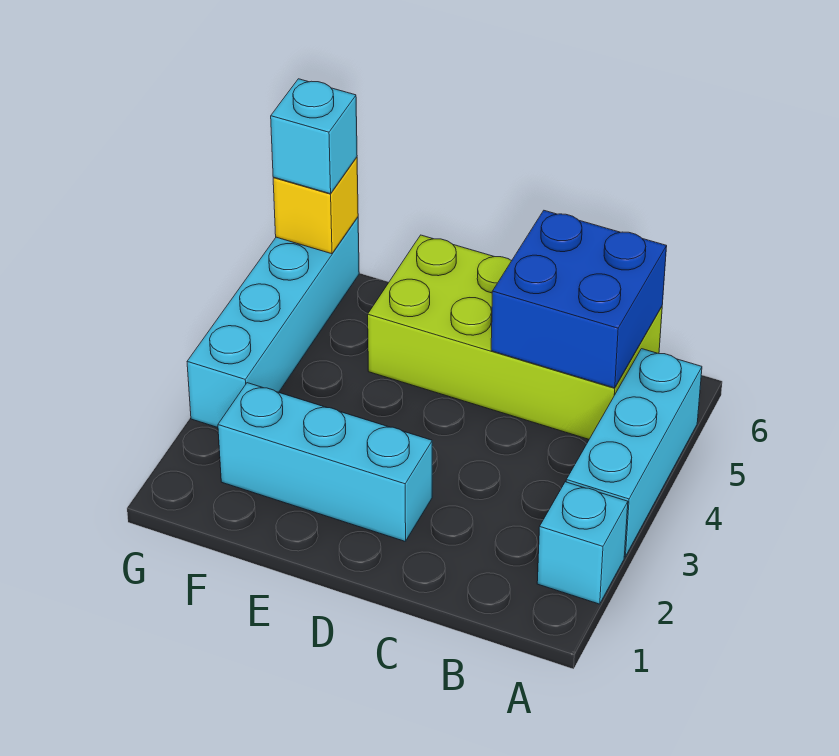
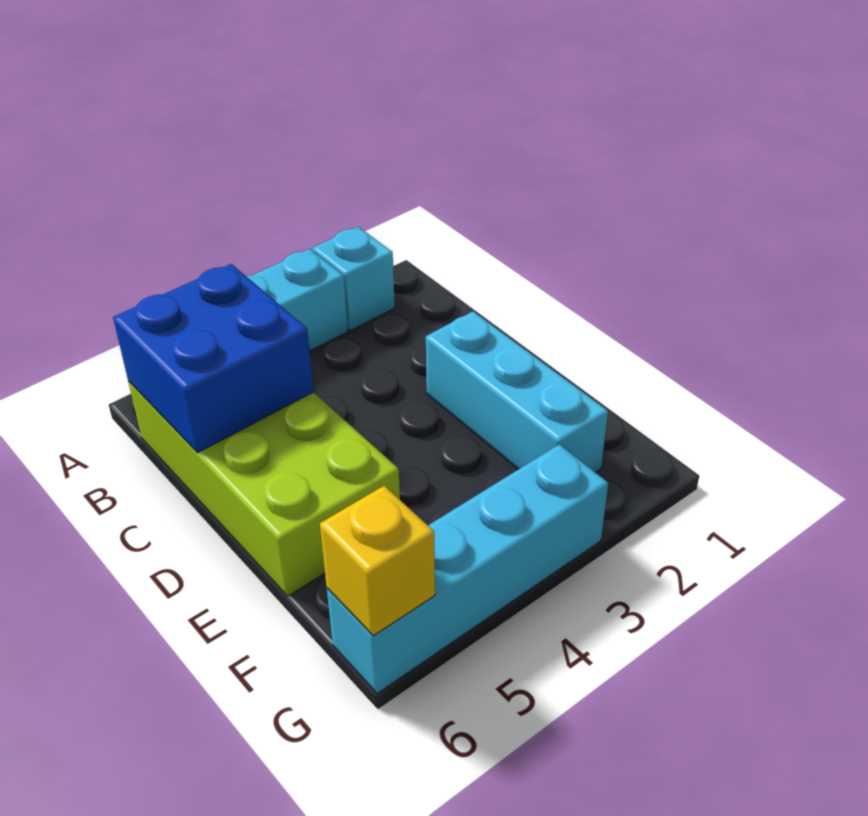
cyan 1x1 brick [271,79,357,194] -> none

